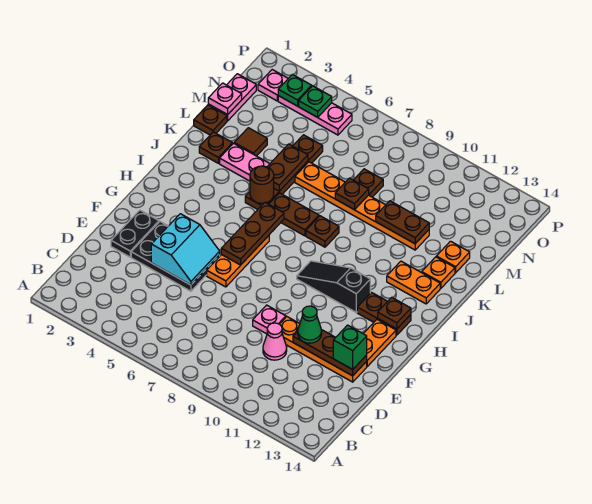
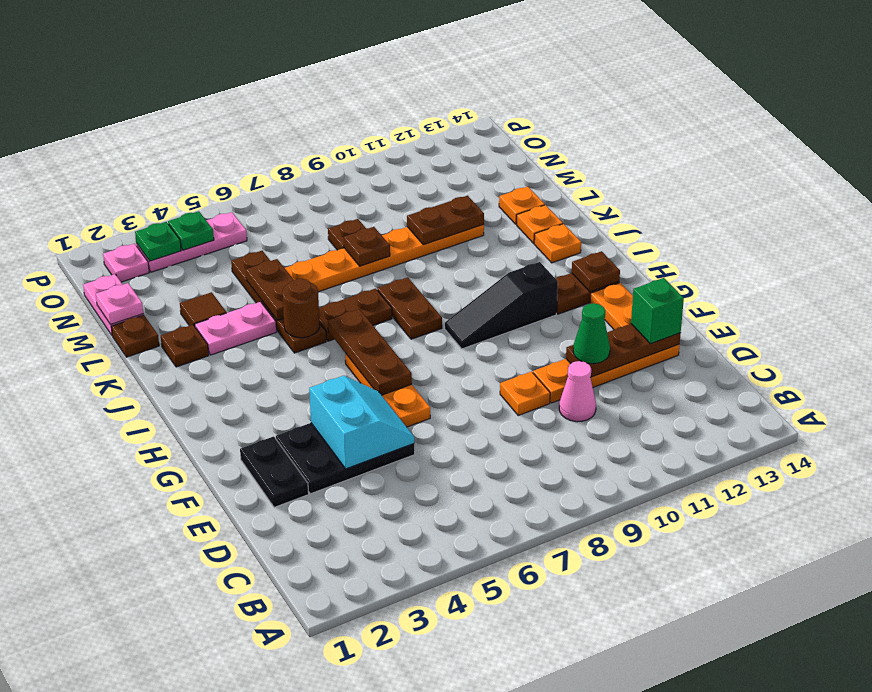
pink 1x1 plate [253,305,286,334] -> orange 1x1 plate [500,372,550,415]
brown 1x1 plate [306,216,339,247] -> brown 1x2 plate [377,277,442,339]
orange 1x2 plate [387,261,440,304] -> orange 1x1 plate [534,224,581,263]

